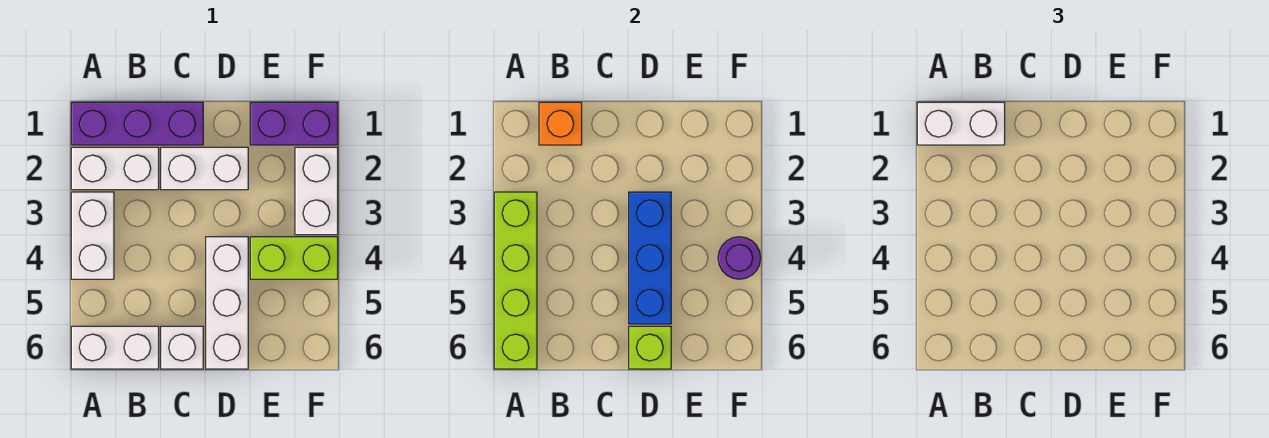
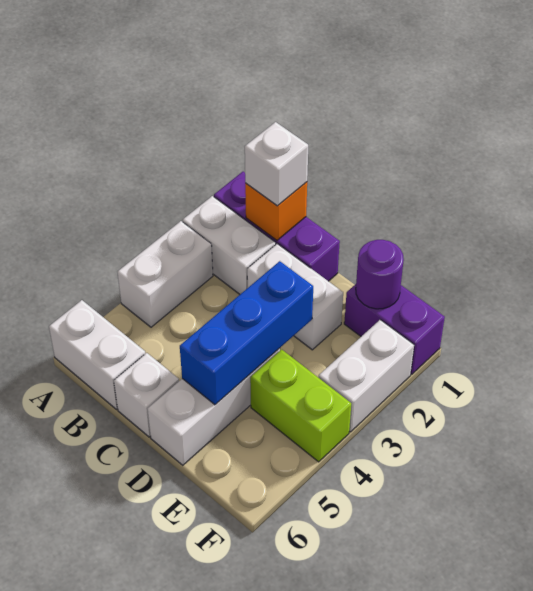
white 1x2 brick [917,102,1005,145] -> white 1x1 brick [245,122,308,206]
lime 1x4 brick [494,192,537,369] -> none
lime 1x1 brick [629,326,671,369] -> none
purple 1x1 round brick [718,237,761,279] -> purple 1x1 round brick moved to [356,240,404,309]

